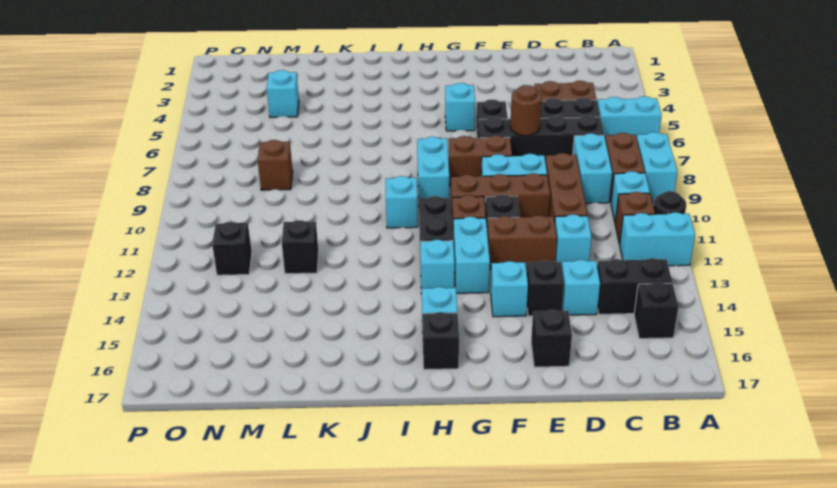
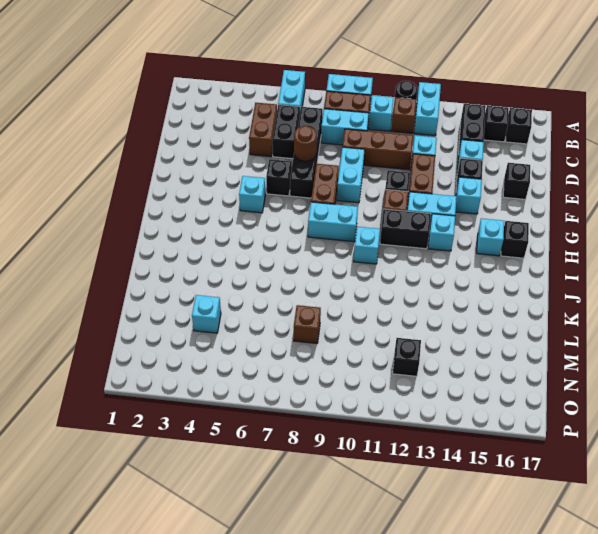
brown 1x3 brick [451,173,550,217] -> none
black 1x1 brick [282,220,318,274] -> black 1x1 brick moved to [506,108,532,144]

